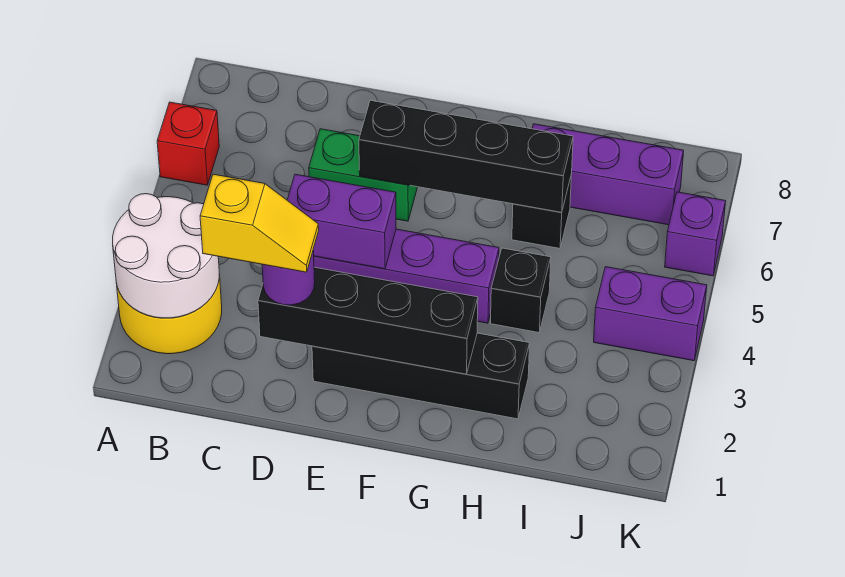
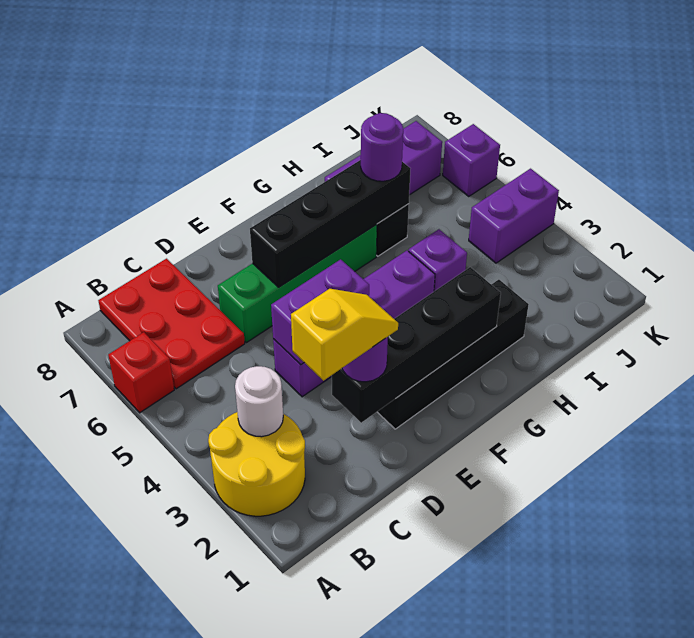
white 2x2 round brick [113,194,219,318] -> white 1x1 round brick [235,366,283,437]
none -> red 2x3 plate [98,259,245,389]
green 1x2 brick [309,129,417,221] -> green 1x4 brick [218,224,377,343]
black 1x1 brick [491,248,551,332] -> purple 1x1 brick [409,229,467,291]
none -> purple 1x1 round brick [361,113,403,181]

